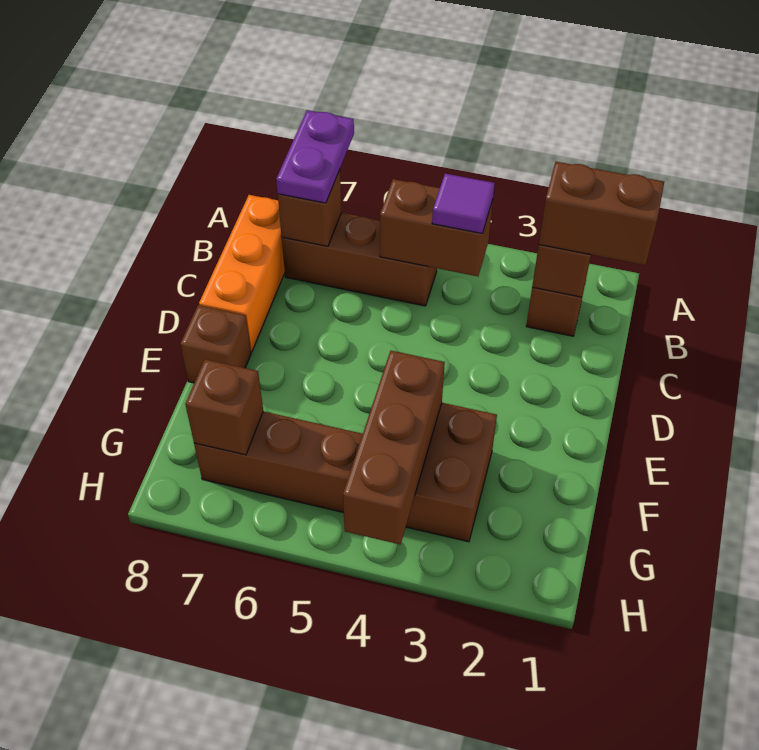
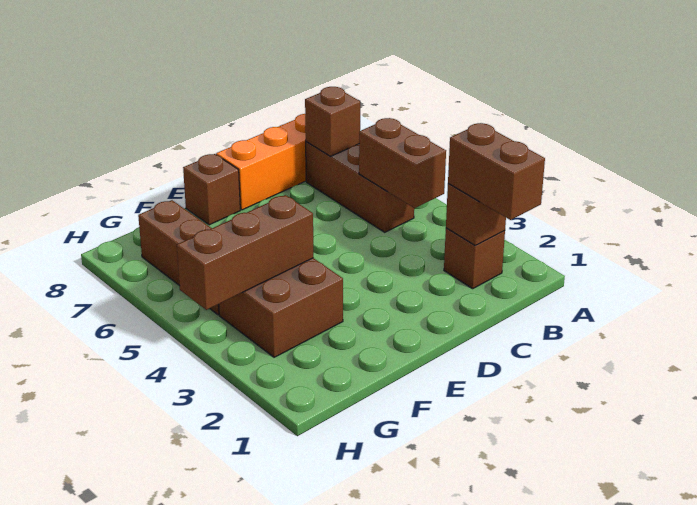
purple 1x2 plate [276,110,354,203] -> none
purple 1x1 tile [432,174,495,234] -> none
brown 1x1 brick [185,359,263,455] -> none

